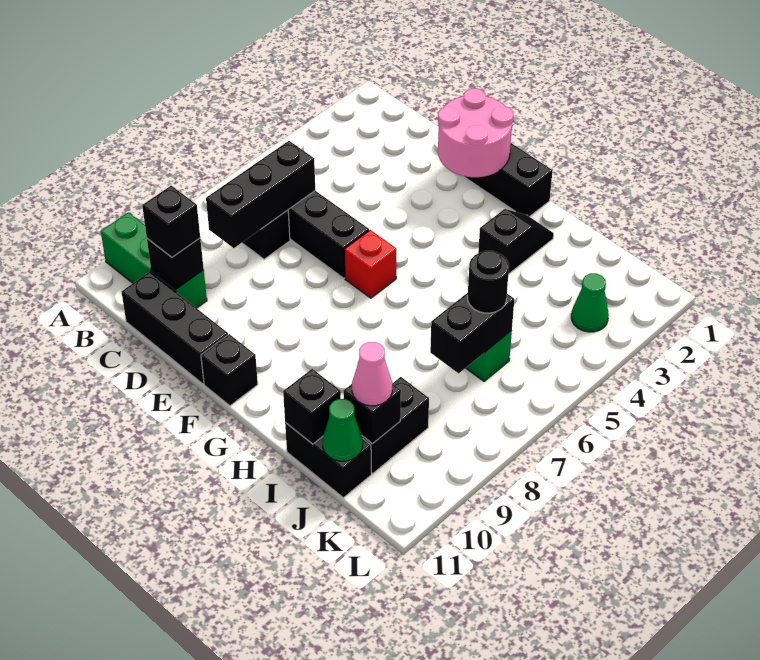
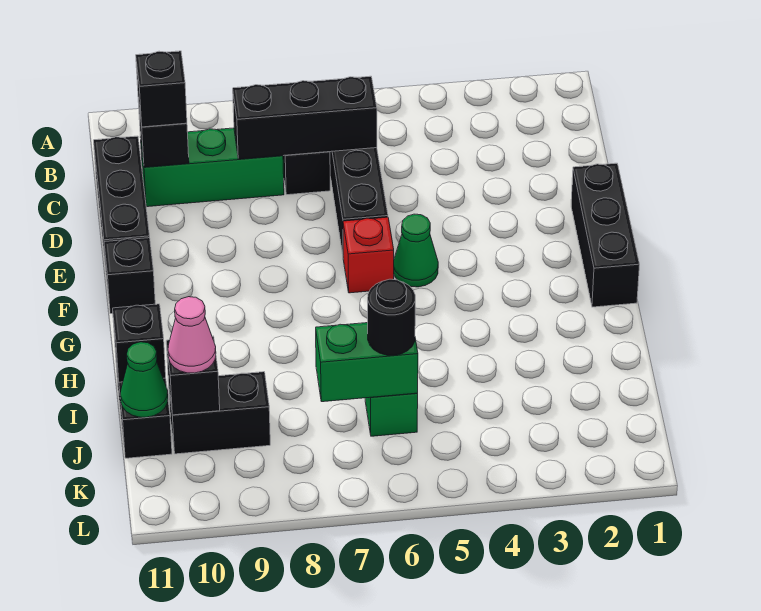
green 1x3 brick [101,212,207,308] -> green 1x3 brick turned to [141,128,284,207]
pink 2x2 round brick [438,88,514,177] -> none
black 1x2 slope [478,209,554,274] -> none
black 1x2 brick [430,293,514,373] -> green 1x2 brick [316,323,418,402]
green 1x1 cone [571,273,609,332] -> green 1x1 cone moved to [394,214,438,287]

